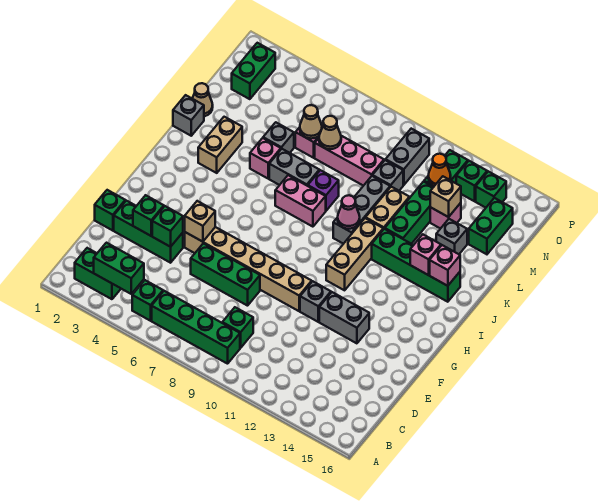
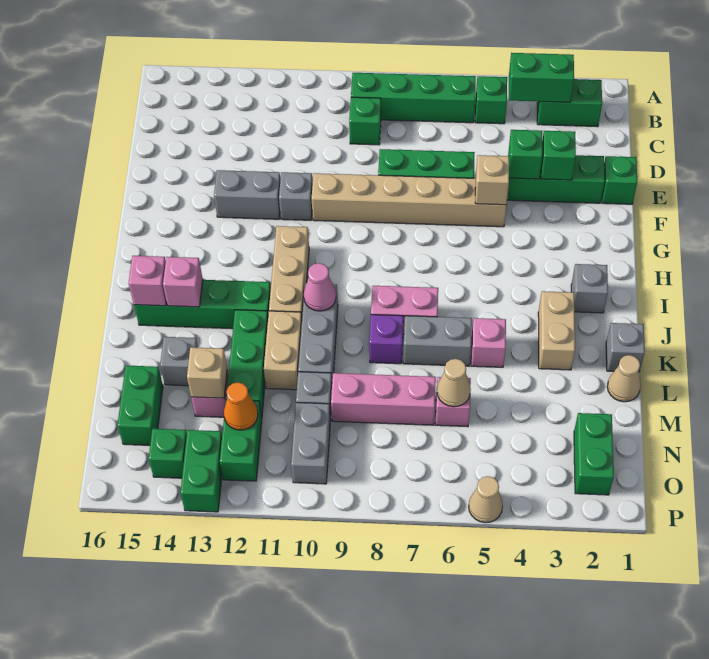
grey 1x1 brick [263,122,294,153] -> grey 1x1 brick moved to [571,264,608,313]
tan 1x1 cone [319,116,341,149] -> tan 1x1 cone moved to [469,476,503,523]
green 1x1 brick [456,161,487,201] -> green 1x2 brick [180,430,222,512]

